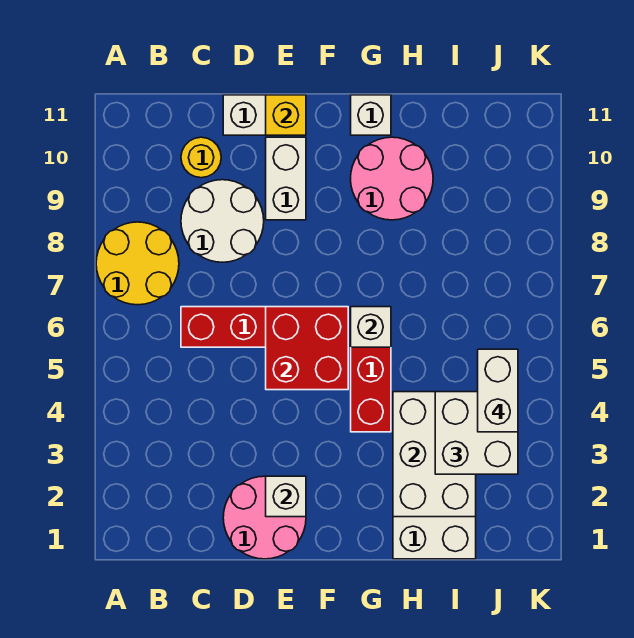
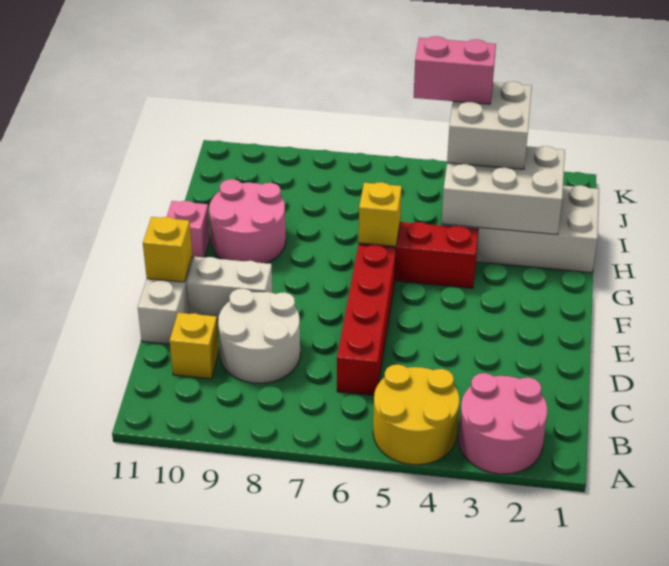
yellow 2x2 round brick [96,222,179,305] -> yellow 2x2 round brick moved to [373,364,459,465]
yellow 1x1 round brick [181,137,221,178] -> yellow 1x1 brick [170,313,219,379]
pink 2x2 round brick [223,476,306,559] -> pink 2x2 round brick moved to [459,373,547,474]
white 1x1 brick [266,476,306,517] -> none
red 2x2 brick [266,307,348,390] -> none
white 1x1 brick [351,307,391,347] -> yellow 1x1 brick [359,182,402,246]
white 1x1 brick [351,95,391,135] -> pink 1x1 brick [167,201,210,259]
white 1x2 brick [478,349,518,432] -> pink 1x2 brick [414,36,496,104]

